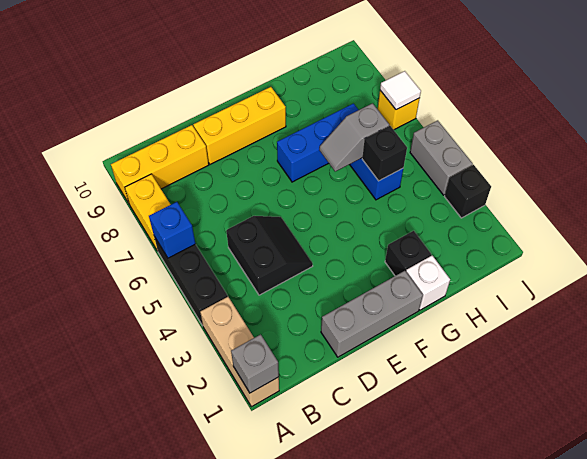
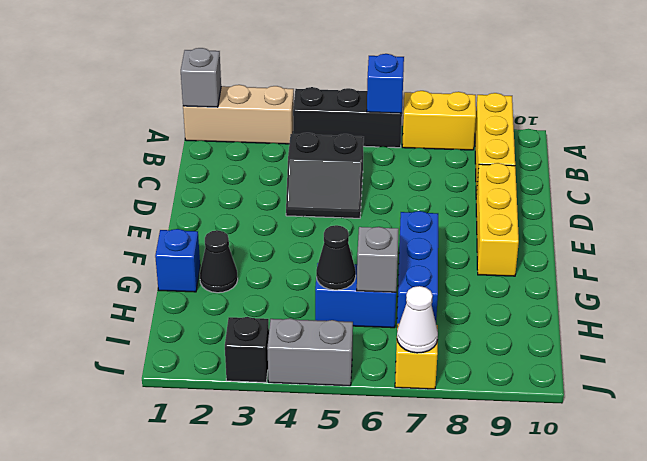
grey 1x3 brick [321,271,423,357] -> none
white 1x1 brick [406,256,450,310] -> blue 1x1 brick [155,229,200,292]
black 1x1 brick [385,231,431,276] -> black 1x1 cone [200,230,238,293]
black 1x1 brick [362,126,407,181] -> black 1x1 cone [316,225,356,290]
white 1x1 tile [380,71,421,110] -> white 1x1 cone [397,286,438,353]

